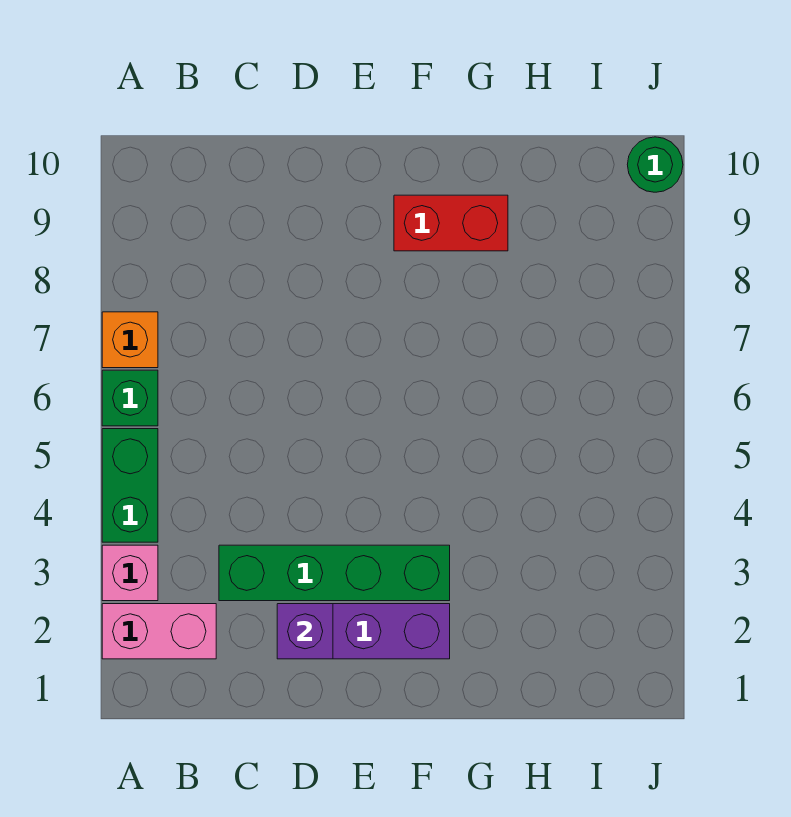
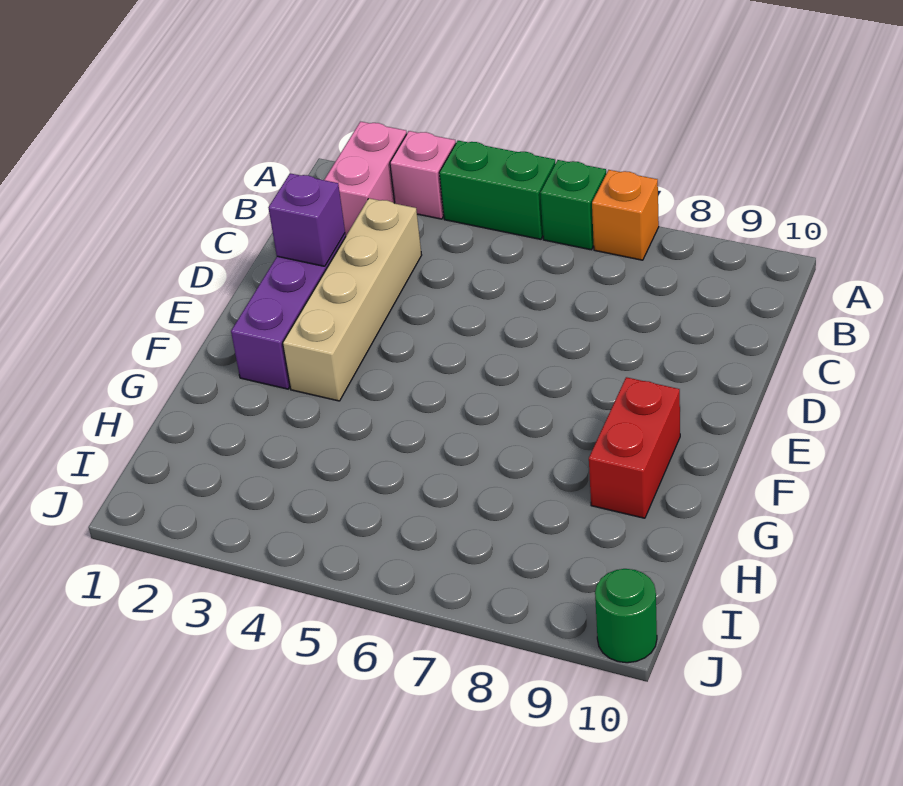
green 1x4 brick [219,545,450,601] -> tan 1x4 brick [283,198,422,401]

